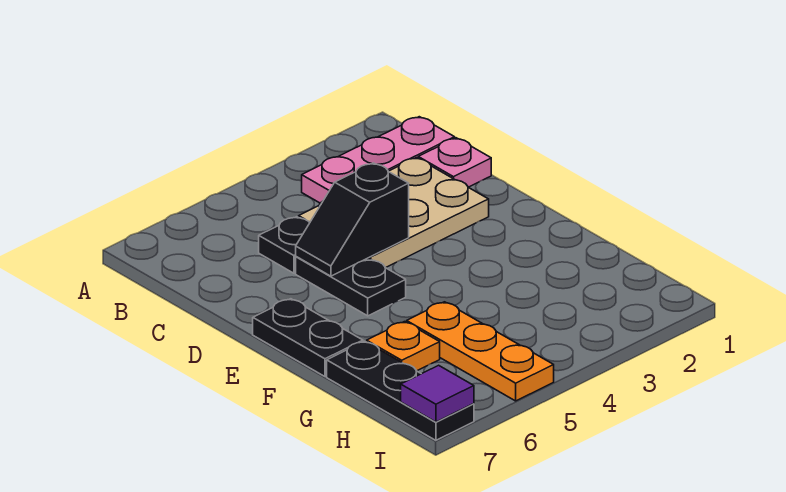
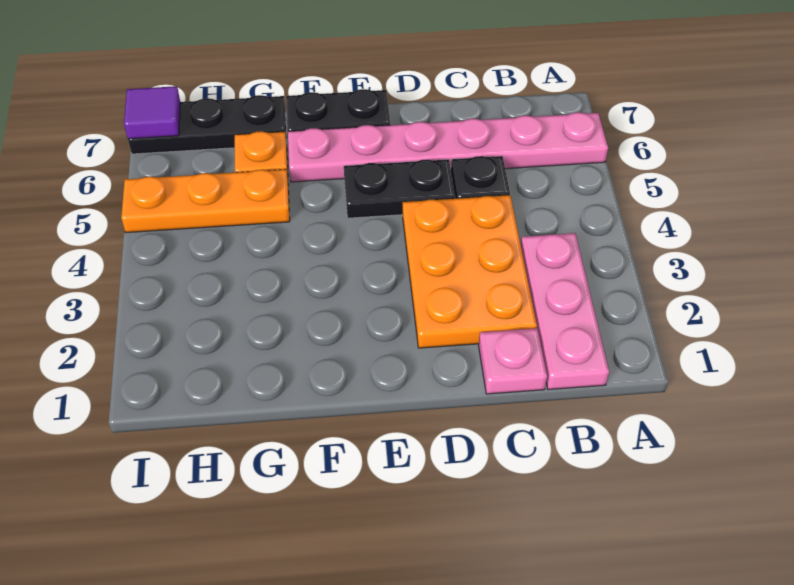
none -> pink 1x6 plate [288,112,608,182]
tan 2x3 plate [299,158,489,268] -> orange 2x3 plate [403,195,537,348]
black 1x2 slope [296,163,409,276] -> none

